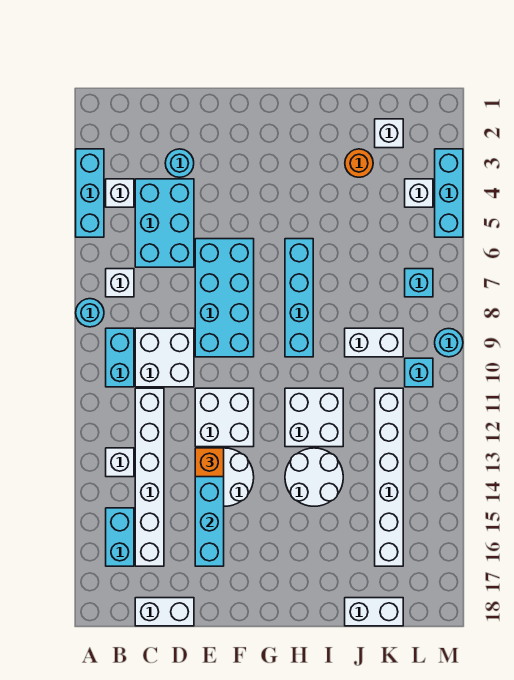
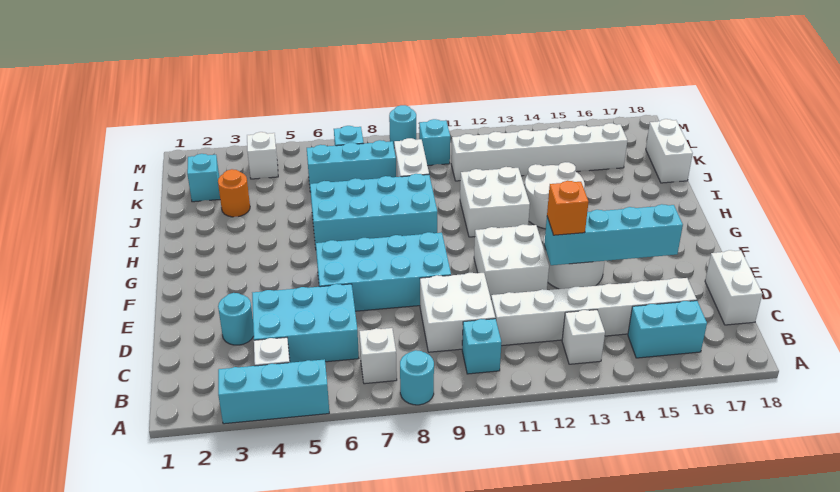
cyan 1x2 brick [106,328,134,387] -> cyan 1x1 brick [462,319,501,374]
cyan 1x4 brick [285,239,313,357] -> cyan 2x4 brick [310,174,437,248]
white 1x1 brick [375,119,403,148] -> cyan 1x1 brick [187,154,220,202]
cyan 1x3 brick [435,149,463,237] -> cyan 1x3 brick moved to [307,140,396,192]

